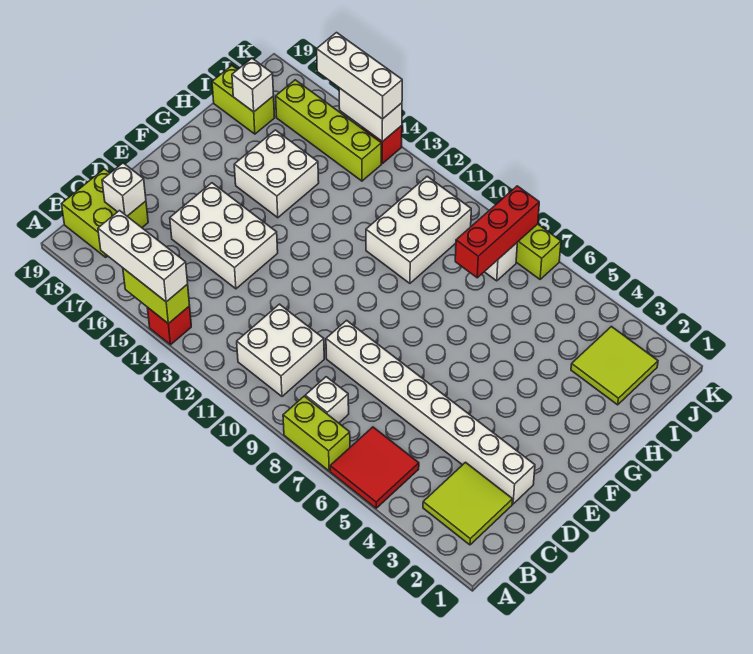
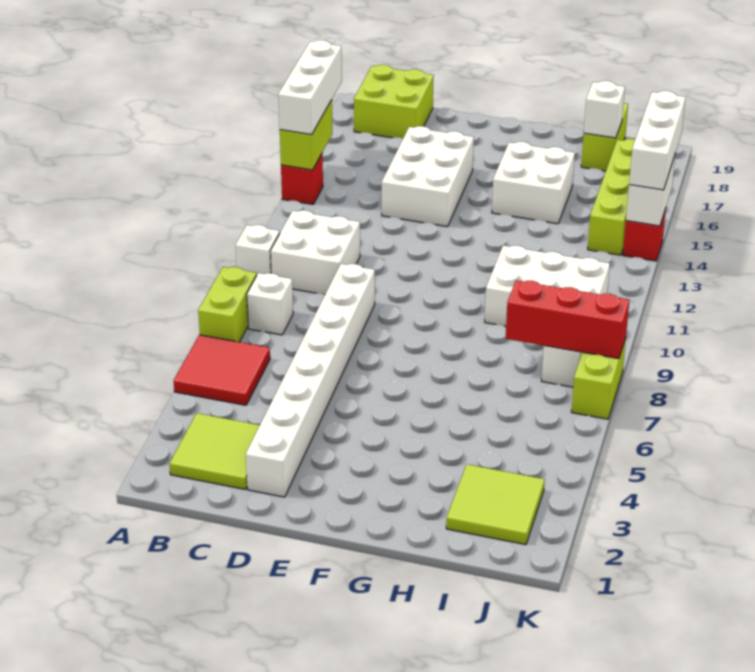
white 1x1 brick [102,163,146,216] -> white 1x1 brick moved to [236,225,280,274]

